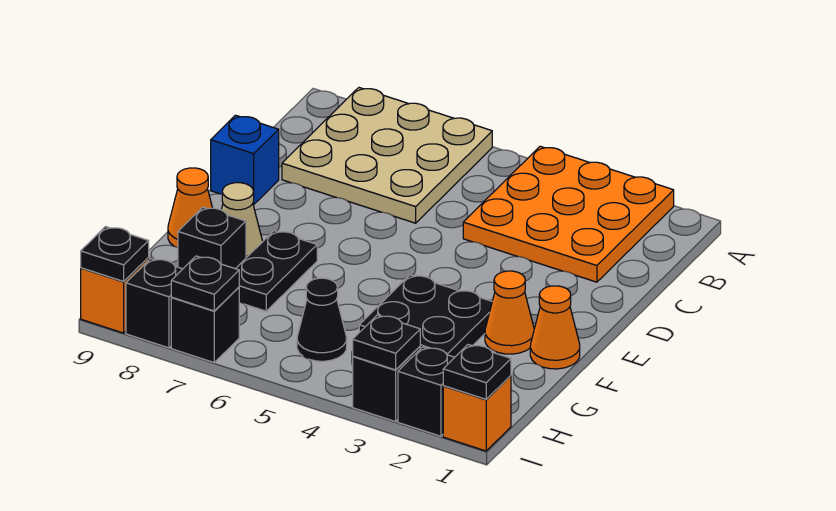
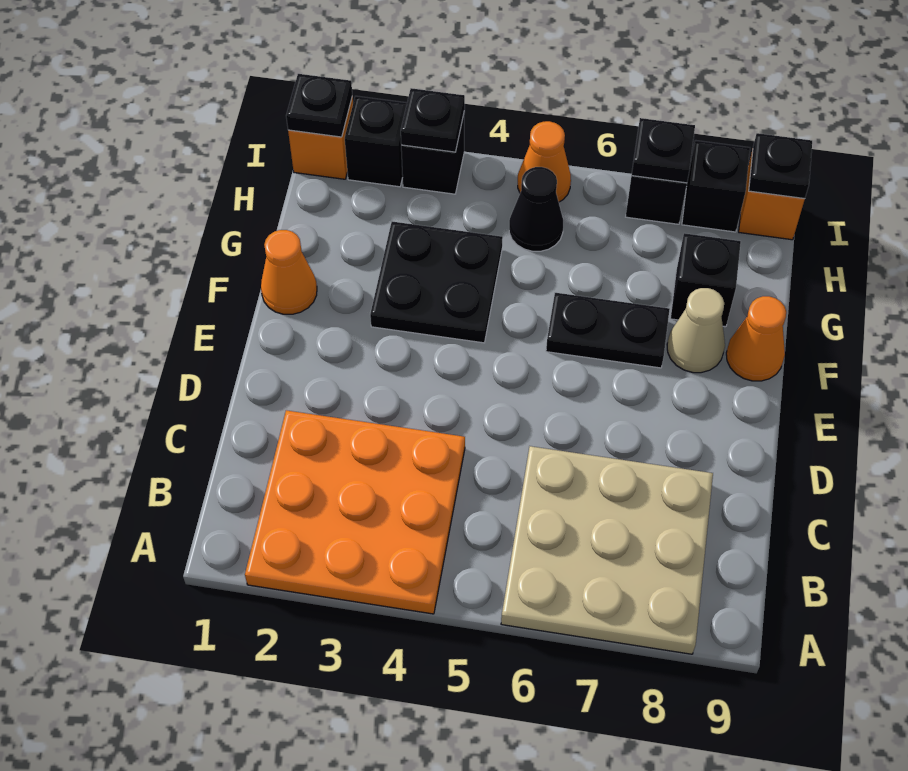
blue 1x1 brick [211,115,279,205] -> none
orange 1x1 cone [485,271,534,354] -> orange 1x1 cone moved to [518,121,571,202]
black 1x2 plate [236,231,317,311] -> black 1x2 plate turned to [546,293,670,368]

